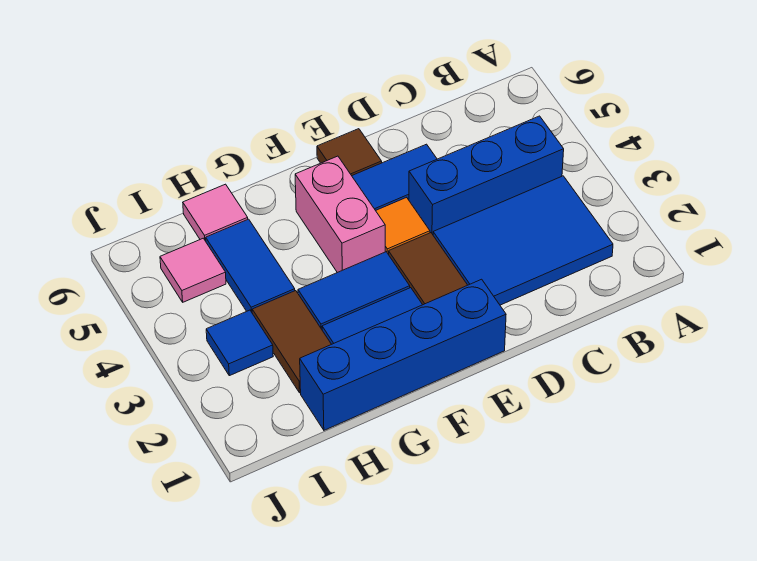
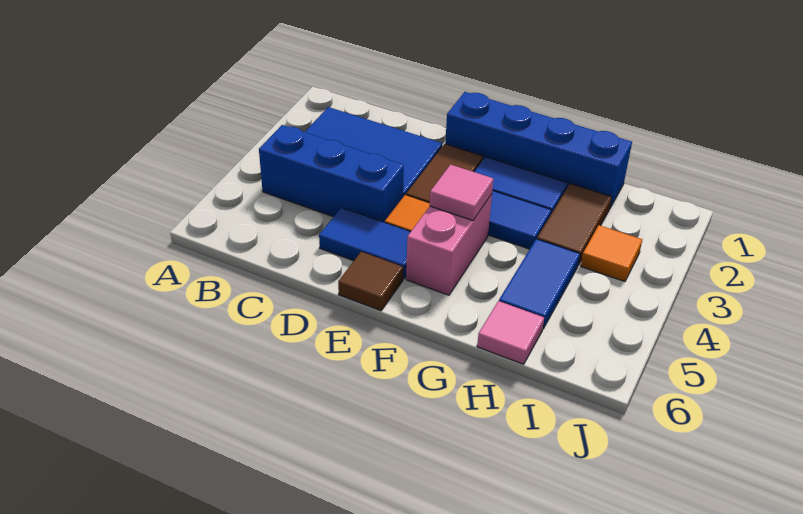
blue 1x1 tile [206,310,273,376] -> orange 1x1 tile [581,225,642,282]
pink 1x1 tile [160,238,226,302] -> pink 1x1 tile moved to [430,165,493,221]

